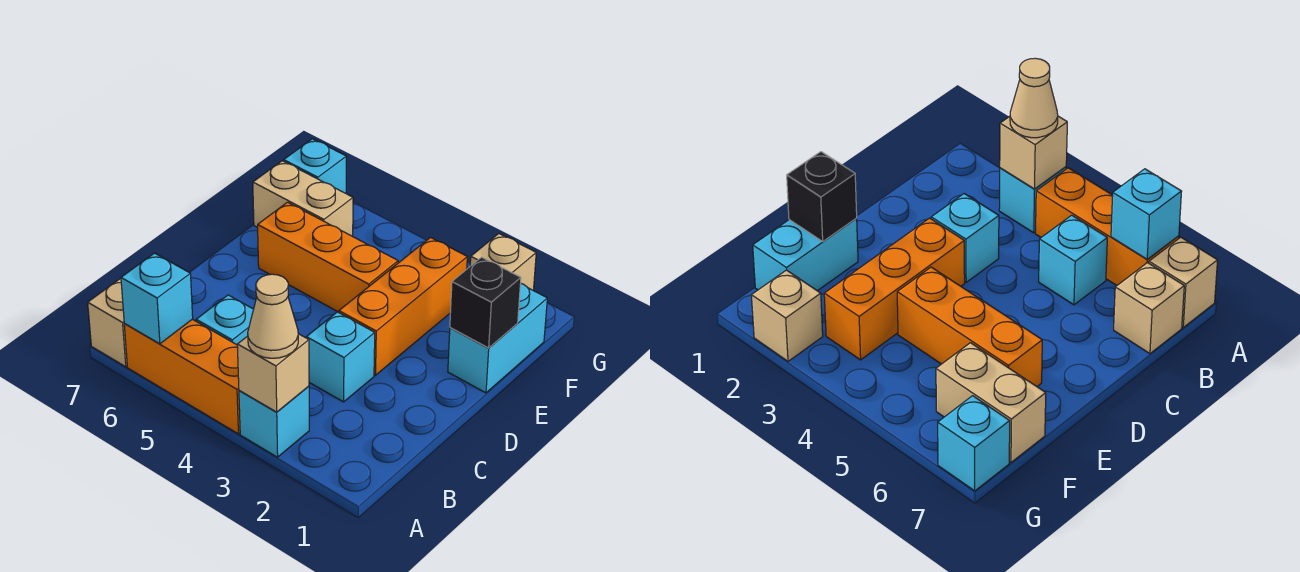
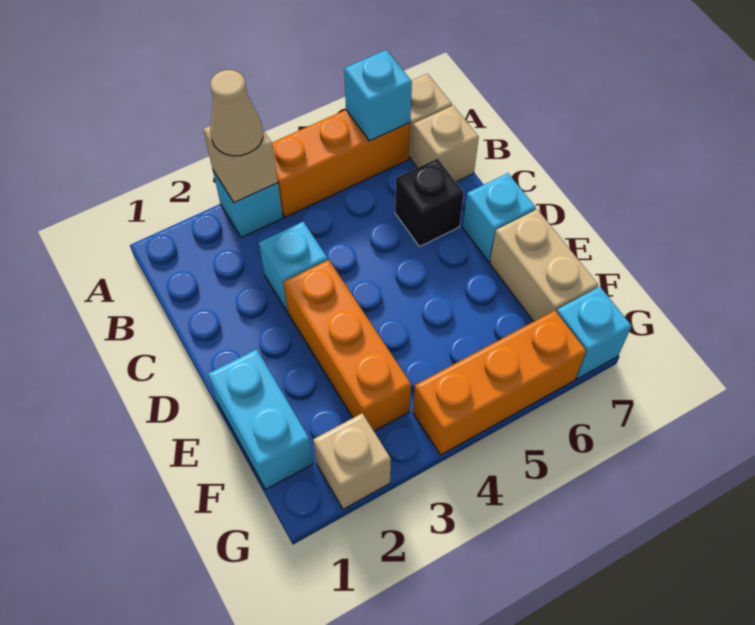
cyan 1x1 brick [196,295,254,345] -> cyan 1x1 brick moved to [463,173,536,262]
black 1x1 brick [450,257,521,348] -> black 1x1 brick moved to [395,159,464,247]
orange 1x3 brick [258,202,398,312] -> orange 1x3 brick moved to [413,311,586,455]
tan 1x2 brick [253,161,353,236] -> tan 1x2 brick turned to [490,209,598,322]

